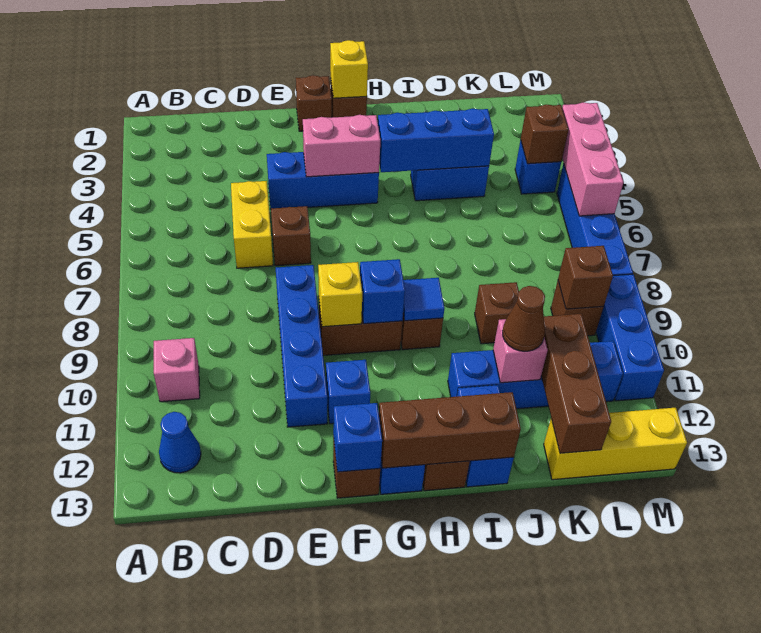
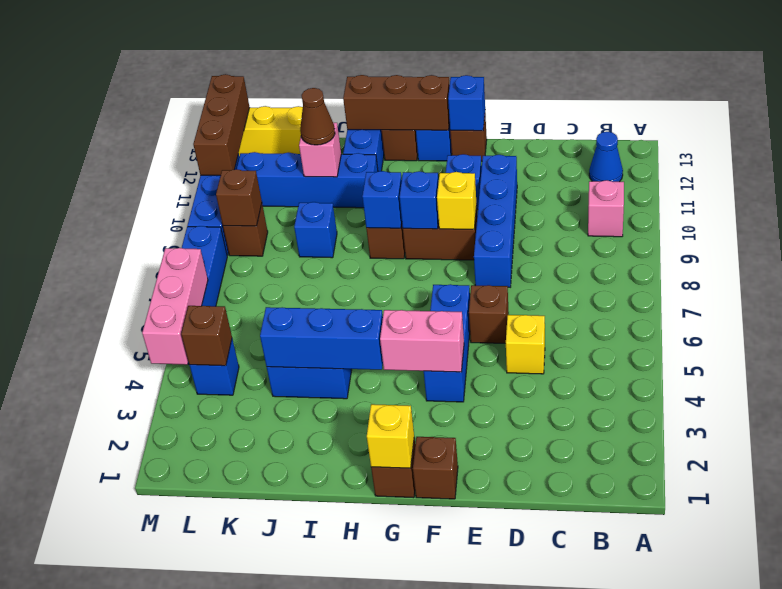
yellow 1x2 brick [231,181,273,268] -> yellow 1x1 brick [506,315,545,374]
blue 1x3 brick [267,152,379,209] -> blue 1x3 brick turned to [424,284,470,402]
blue 1x1 tile [403,278,444,321] -> blue 1x1 brick [362,171,402,228]
brown 1x1 brick [475,282,519,344] -> blue 1x1 brick [294,202,337,258]
brown 1x3 brick [541,314,611,453] -> brown 1x3 brick moved to [193,74,250,176]

